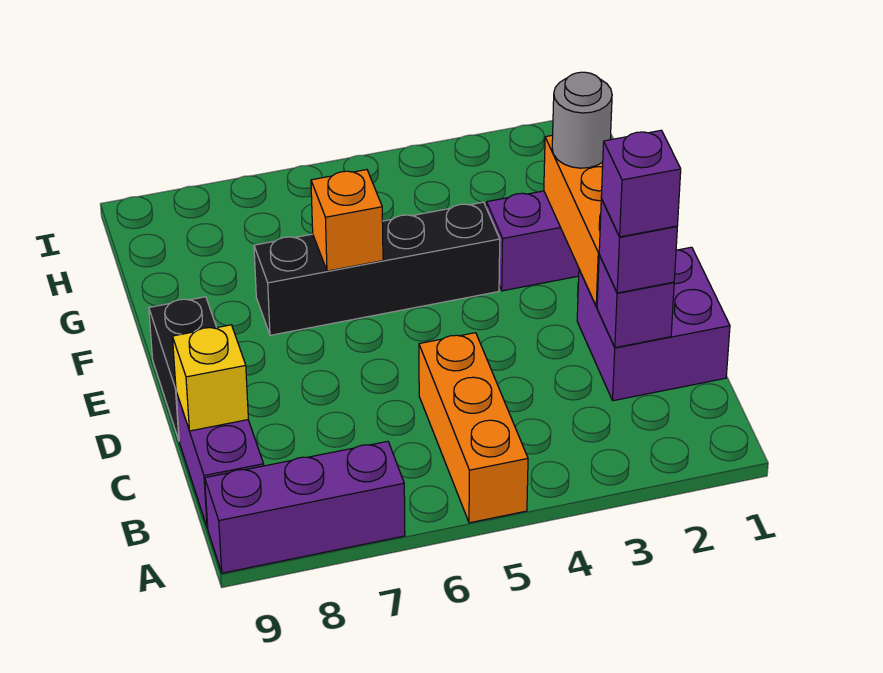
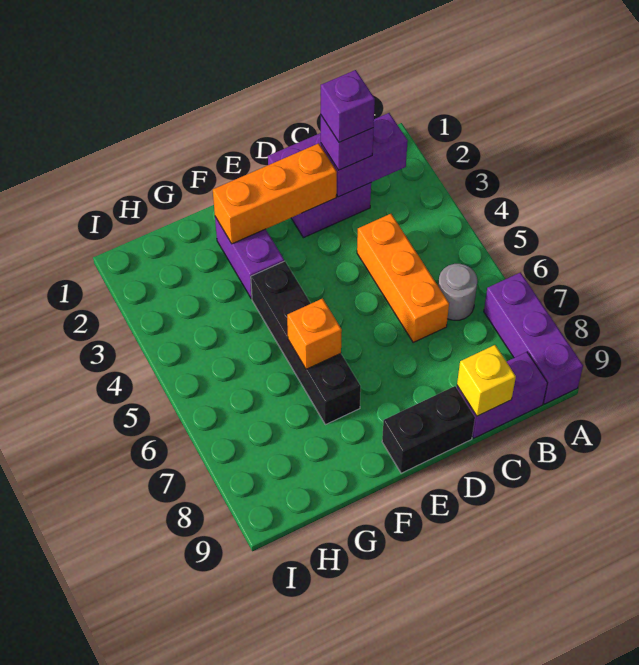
orange 1x3 brick [419,333,528,523] -> orange 1x3 brick turned to [357,214,449,342]
purple 1x1 brick [597,255,674,348] -> purple 1x2 brick [321,113,408,197]
grey 1x1 round brick [552,72,612,168] -> grey 1x1 round brick moved to [438,264,477,320]

